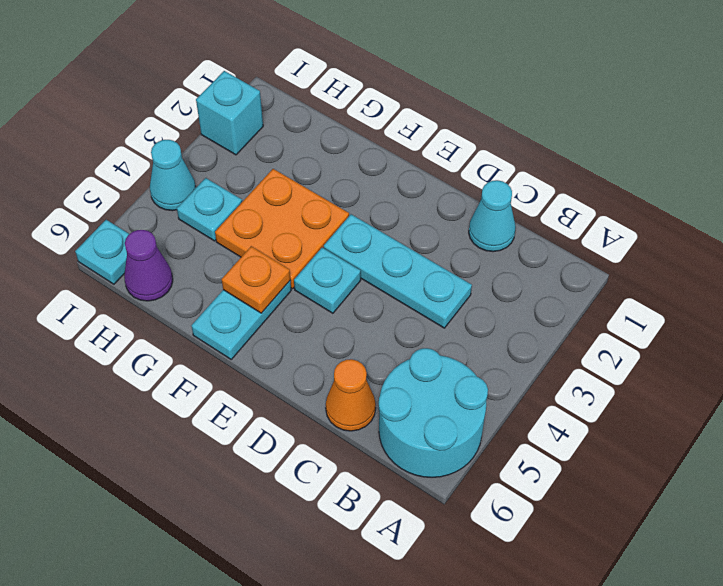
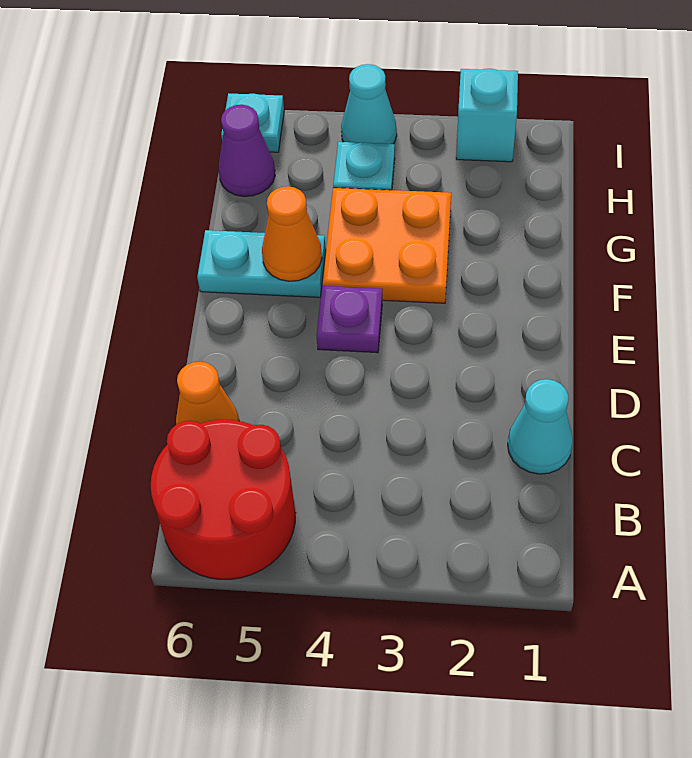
cyan 2x2 round brick [379,348,488,477] -> red 2x2 round brick [151,420,296,579]
cyan 1x3 plate [324,214,472,328] -> none
cyan 1x1 plate [294,247,361,313] -> purple 1x1 plate [316,286,382,353]
orange 1x1 plate [222,246,290,313] -> orange 1x1 cone [262,186,322,281]

